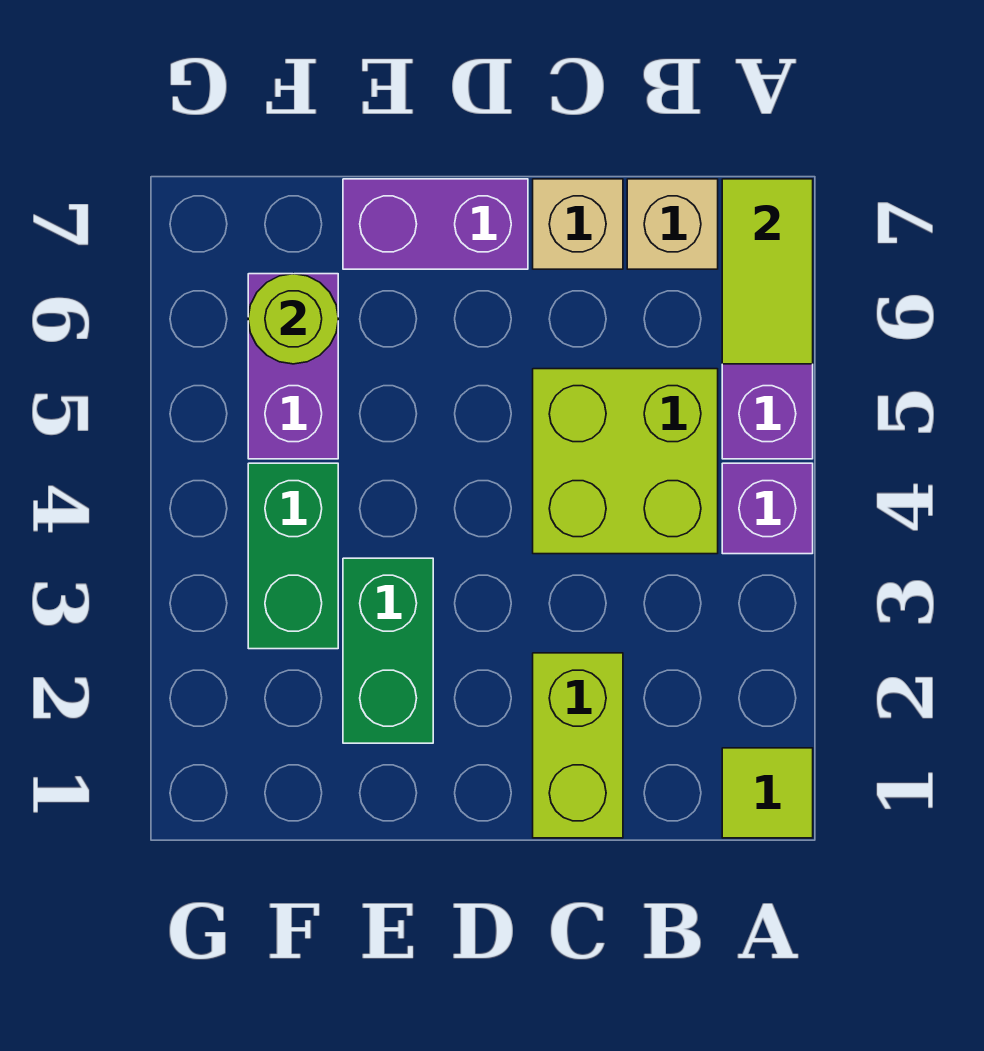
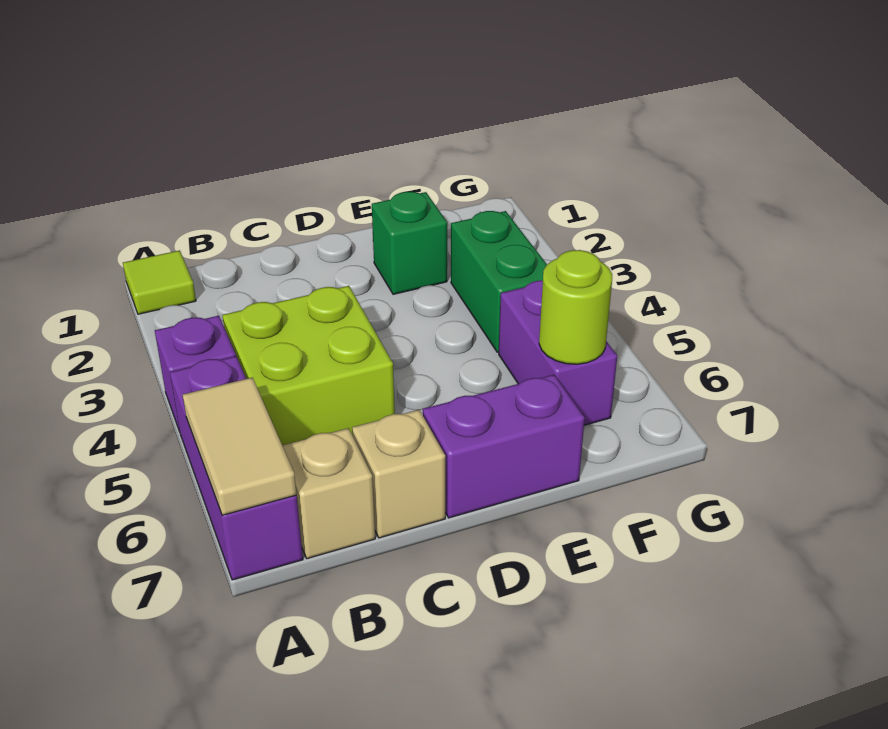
lime 1x2 tile [722,179,813,364] -> tan 1x2 tile [183,378,297,515]
lime 1x2 brick [533,653,623,838] -> none
green 1x2 brick [343,558,433,743] -> green 1x1 brick [372,192,447,294]

